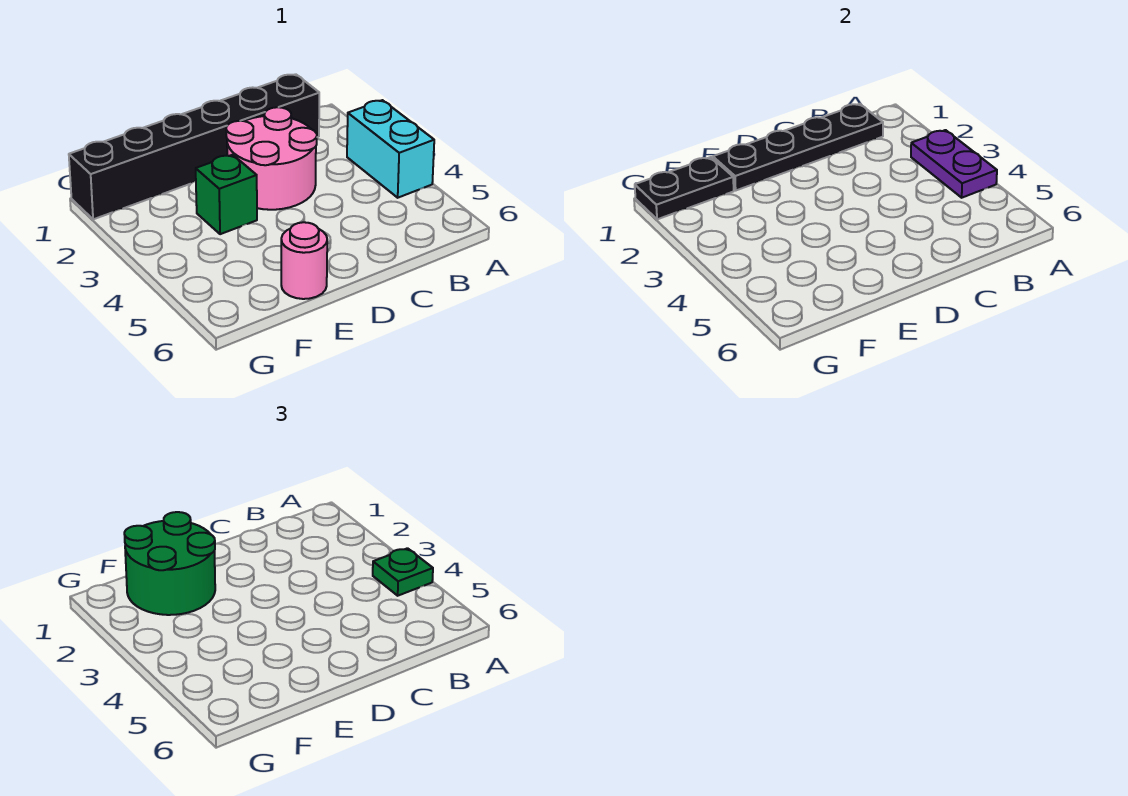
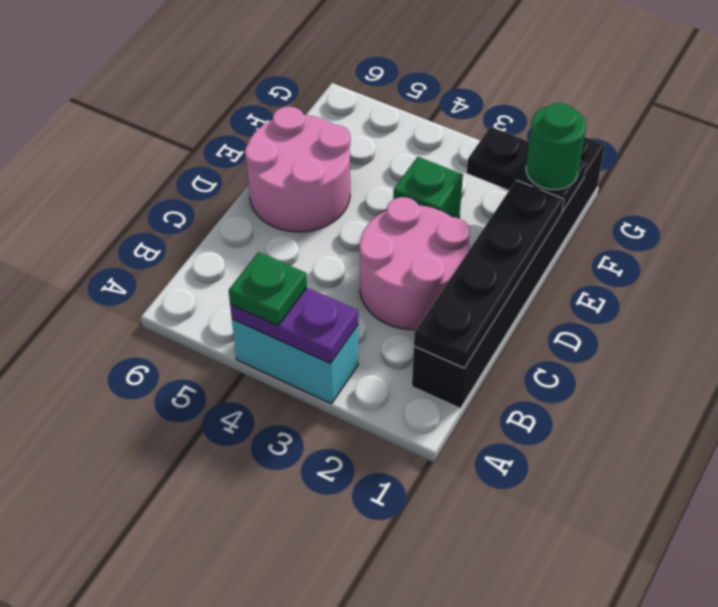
green 2x2 round brick [124,512,215,615] -> green 1x1 round brick [526,103,586,190]
pink 1x1 round brick [281,222,327,299] -> pink 2x2 round brick [245,107,350,232]
black 1x2 plate [635,157,734,219] -> black 1x2 plate turned to [467,127,586,211]

